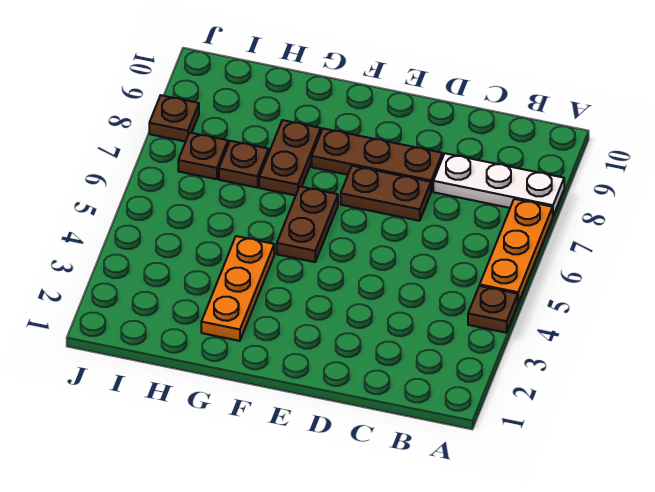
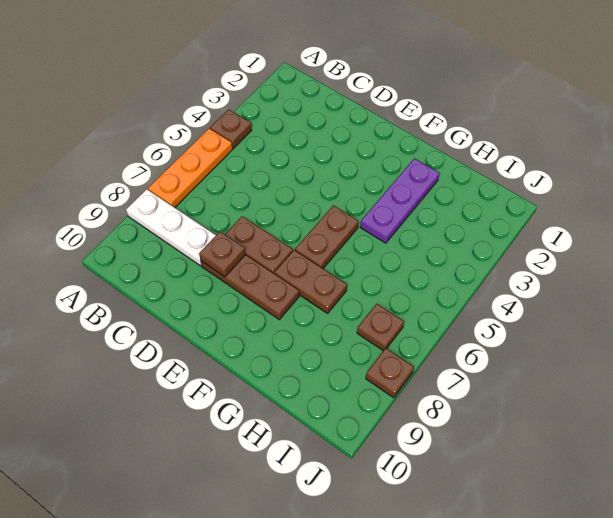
orange 1x3 plate [201,236,274,341] -> purple 1x3 plate [360,159,440,243]
brown 1x2 plate [259,120,321,195] -> brown 1x2 plate turned to [274,250,347,313]
brown 1x1 plate [219,141,269,187] -> brown 1x1 plate moved to [199,232,246,277]

